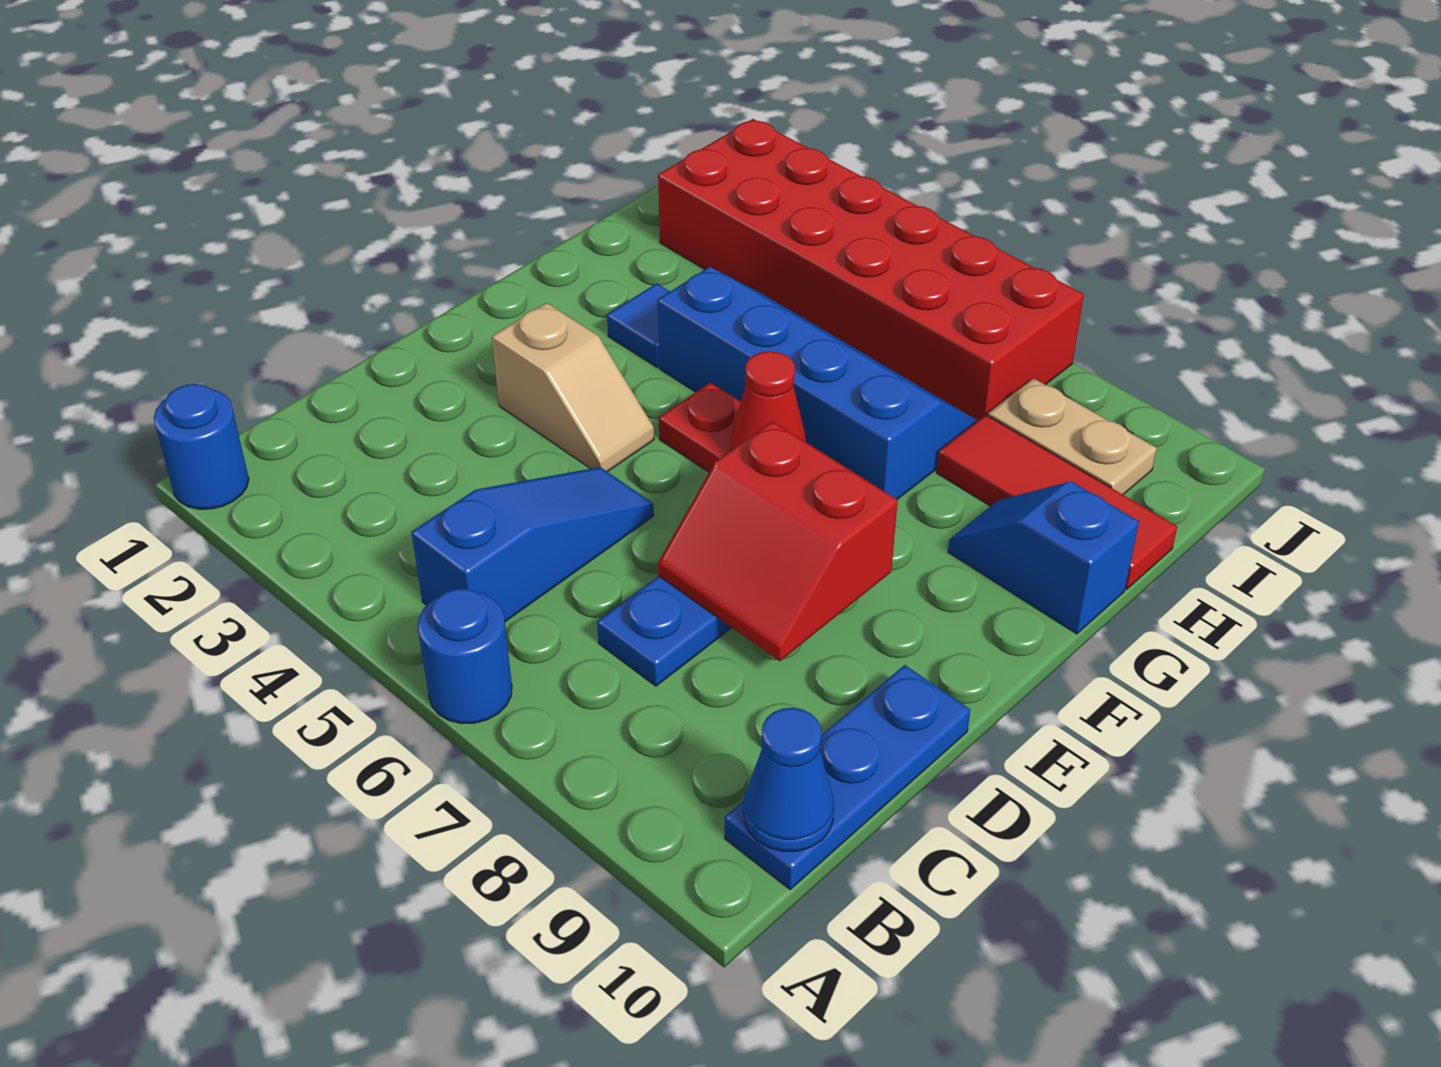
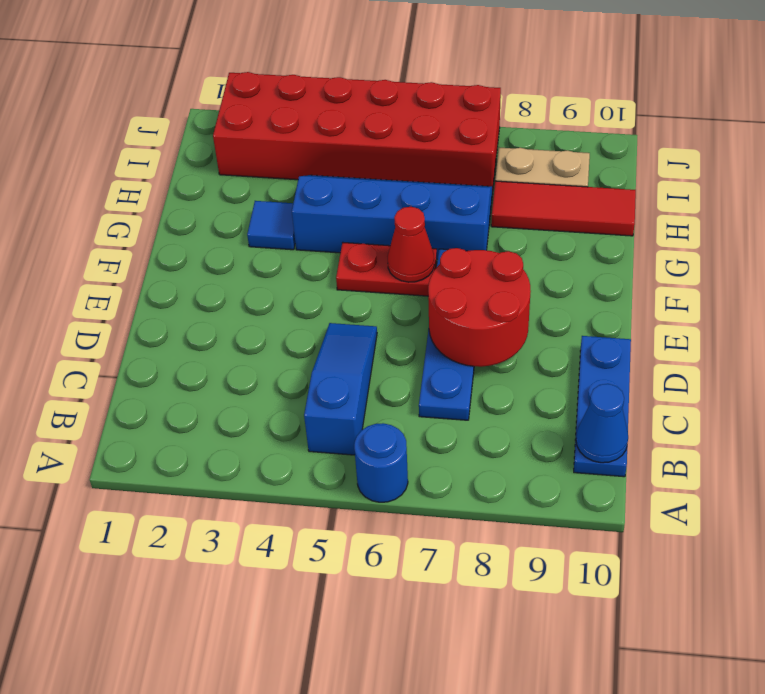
blue 1x1 round brick [154,384,249,509] -> none
red 2x2 slope [658,421,898,661] -> red 2x2 round brick [428,248,531,367]
tan 1x2 slope [492,303,654,472] -> none
blue 1x2 slope [948,481,1139,634] -> none

